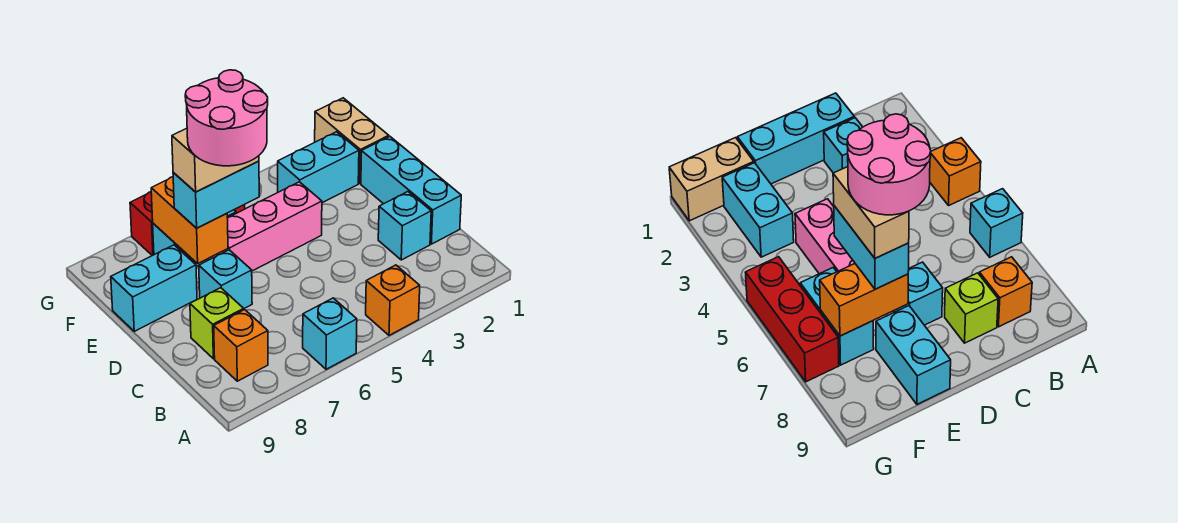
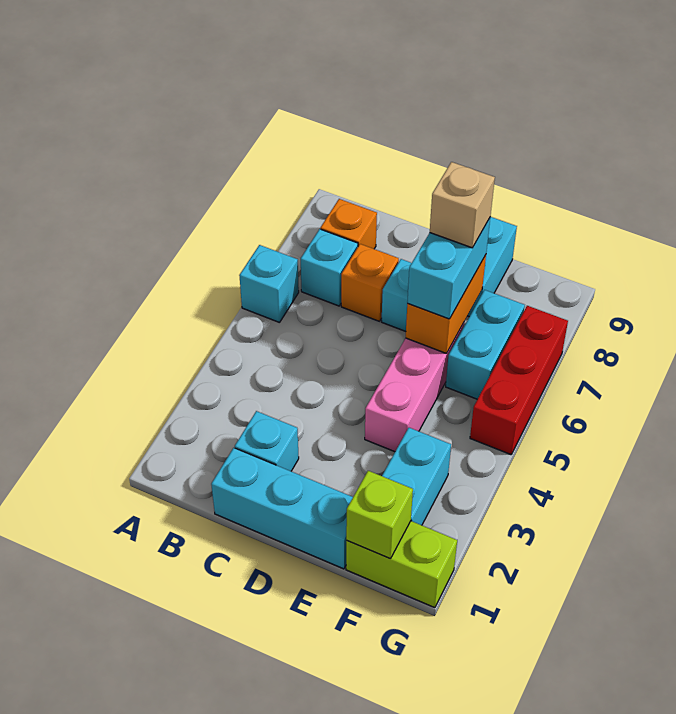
orange 1x1 brick [366,265,420,335] -> orange 1x1 brick moved to [341,244,399,321]
none -> cyan 1x1 brick [301,229,358,306]
lime 1x1 brick [190,288,244,359] -> lime 1x1 brick moved to [346,471,413,559]
pink 2x2 round brick [185,70,268,166] -> none
tan 1x2 brick [172,128,259,192] -> tan 1x1 brick [430,162,495,248]
orange 1x2 brick [151,177,228,263] -> orange 1x2 brick turned to [406,255,486,353]
tan 1x2 brick [315,98,389,183] -> lime 1x2 brick [346,521,457,608]

